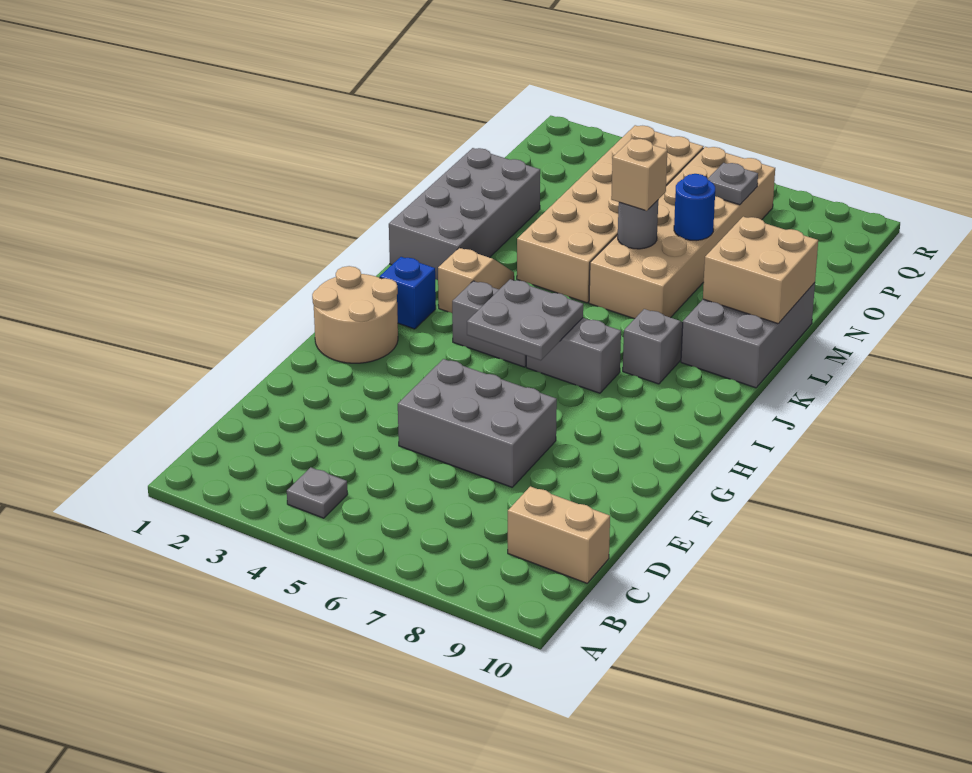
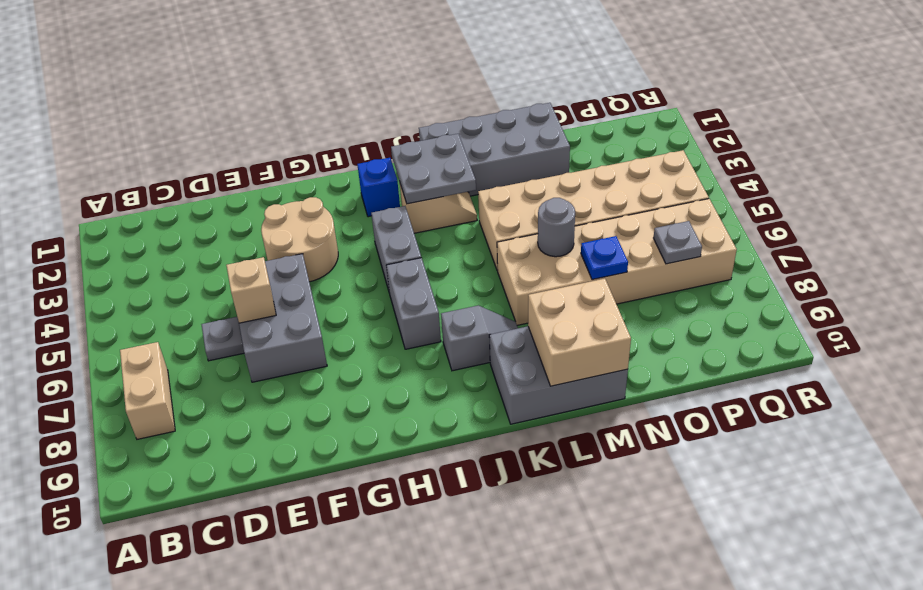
grey 1x1 plate [287,467,348,518] -> grey 1x1 plate moved to [201,317,244,361]
tan 1x2 brick [508,486,610,583] -> tan 1x2 brick moved to [120,342,175,439]
tan 2x2 round brick [312,266,398,363] -> tan 2x2 round brick moved to [261,197,338,282]
grey 2x2 plate [467,279,583,360] -> grey 2x2 plate moved to [391,134,476,204]
tan 1x1 brick [611,139,667,211] -> tan 1x1 brick moved to [226,257,276,323]
blue 1x1 round brick [674,174,715,241] -> blue 1x1 plate [581,236,628,280]

